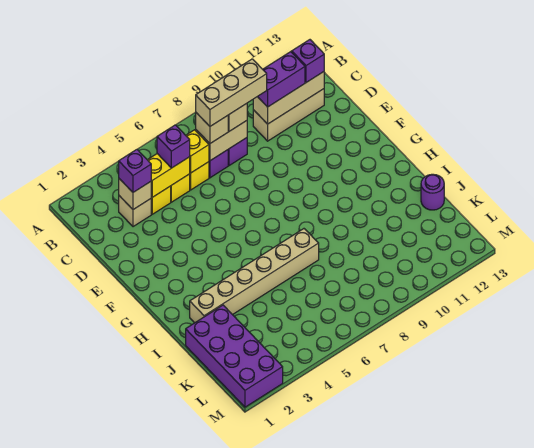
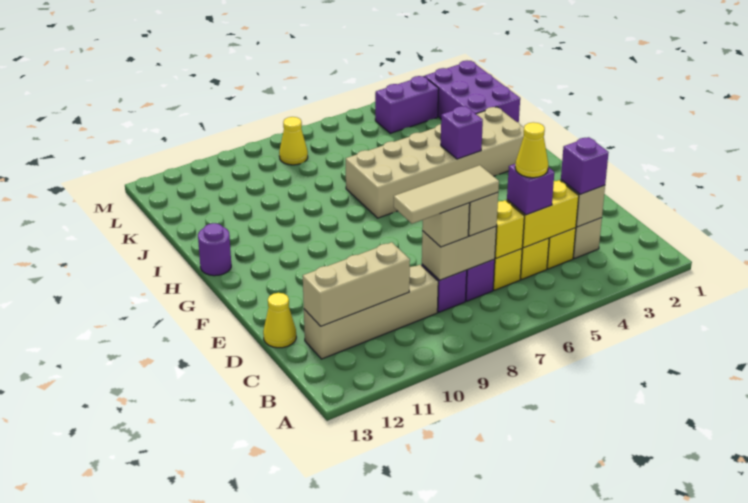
none -> yellow 1x1 cone [515,122,548,178]
tan 1x3 brick [196,59,267,126] -> tan 1x3 tile [394,165,499,224]
tan 1x3 brick [253,89,324,141] -> tan 1x4 brick [304,265,438,359]
purple 1x2 brick [258,52,305,107] -> purple 1x2 brick moved to [375,76,439,133]
purple 1x1 brick [292,40,324,82] -> purple 1x1 brick moved to [441,106,483,159]
none -> yellow 1x1 cone [263,293,296,348]
tan 1x6 brick [190,229,319,323] -> tan 2x6 brick [346,107,524,218]
purple 2x4 brick [186,305,283,407] -> purple 2x3 brick [424,61,520,122]
purple 1x1 round brick [421,174,444,210] -> purple 1x1 round brick moved to [198,223,231,276]
none -> yellow 1x1 cone [279,117,308,165]

